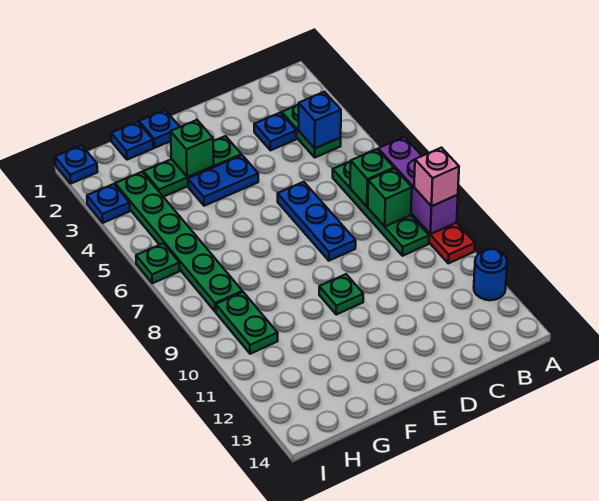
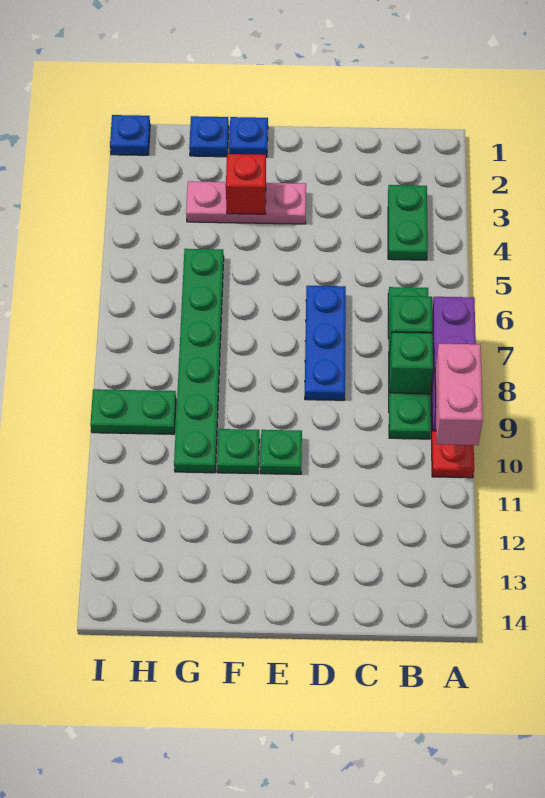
pink 1x1 brick [414,148,459,206] -> pink 1x2 brick [435,344,483,445]
blue 1x1 round brick [474,249,507,300] -> none
blue 1x1 brick [299,92,341,148] -> none
blue 1x1 plate [254,113,296,150] -> none
green 1x3 plate [144,136,241,197] -> pink 1x3 plate [186,181,306,224]
blue 1x2 plate [188,155,258,206] -> none
green 1x1 brick [171,120,214,177] -> red 1x1 brick [226,154,266,214]
green 1x6 plate [115,172,242,312] -> green 1x6 plate moved to [174,249,224,473]
green 1x2 plate [216,292,278,354] -> green 1x2 plate turned to [90,389,176,434]
blue 1x1 plate [87,184,130,223] -> none
green 1x1 plate [136,243,180,283] -> green 1x1 plate moved to [217,429,259,474]

